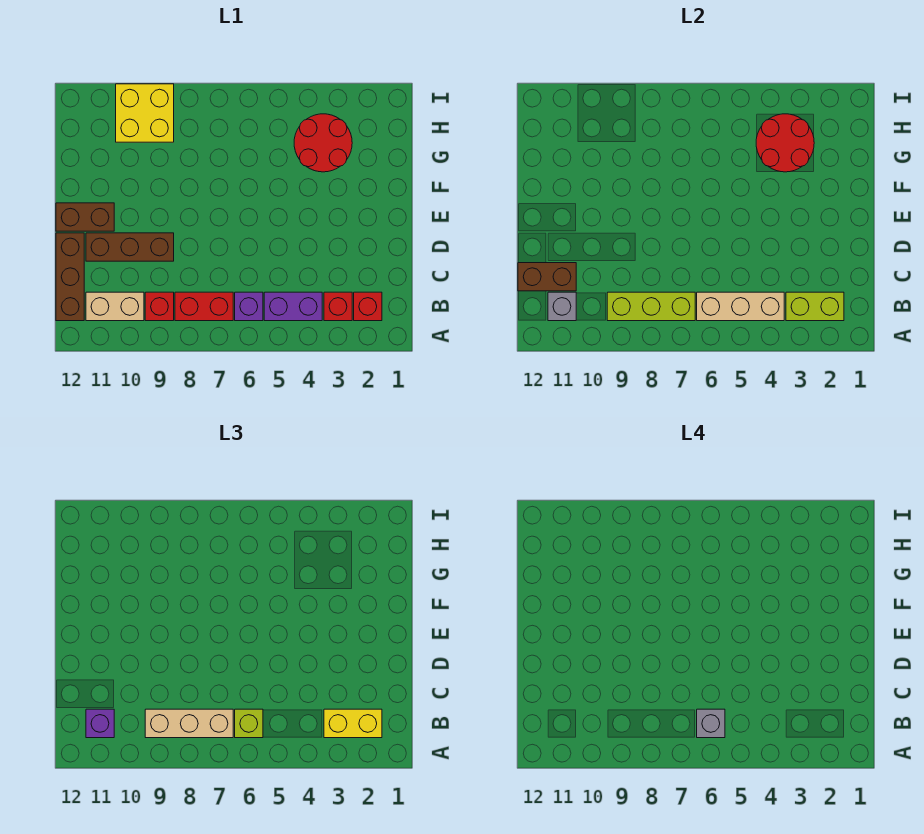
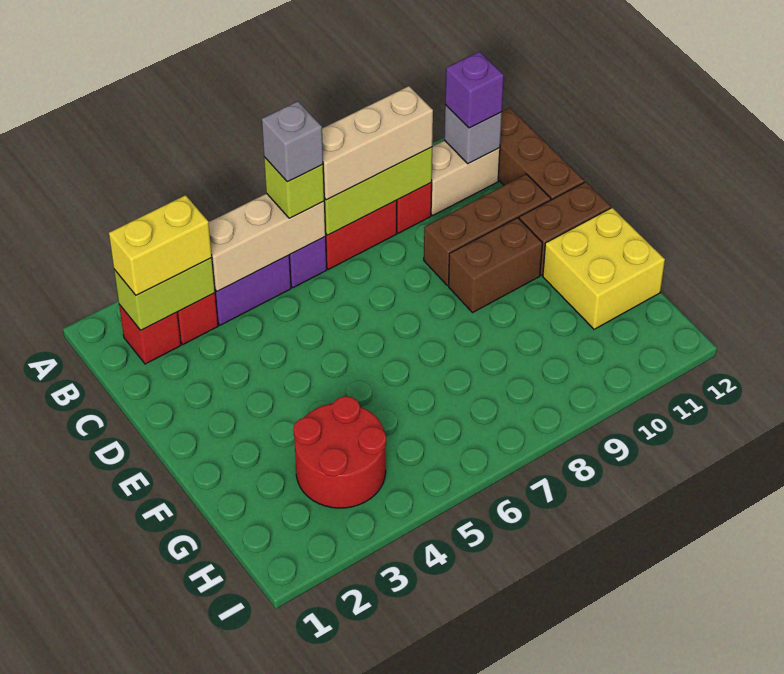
brown 1x2 brick [518,263,576,291] -> brown 1x2 brick moved to [449,218,542,312]
red 2x2 round brick [756,114,814,172] -> none
yellow 2x2 brick [116,84,174,142] -> yellow 2x2 brick moved to [543,208,665,329]

